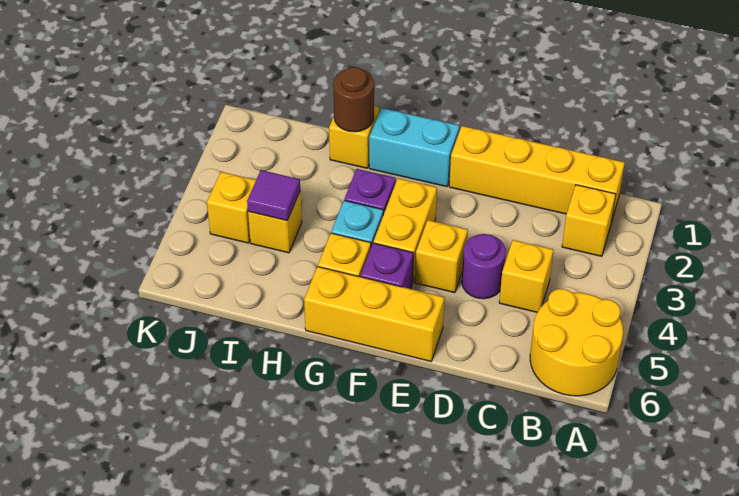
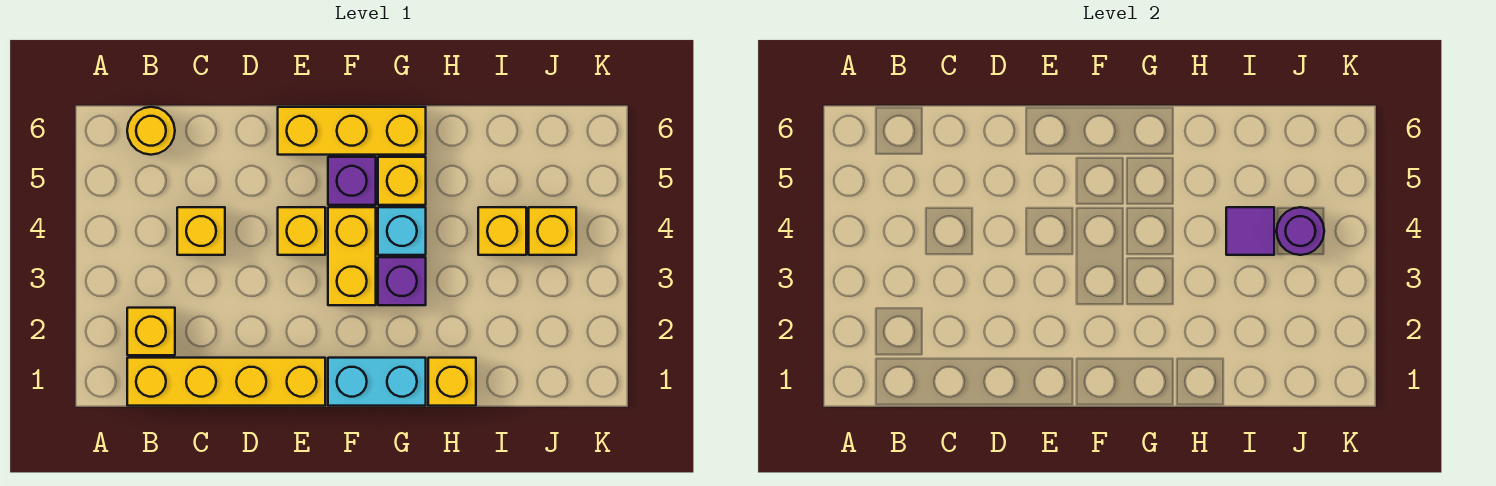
yellow 2x2 round brick [530,289,623,396] -> yellow 1x1 round brick [127,107,175,155]
purple 1x1 round brick [462,234,506,299] -> purple 1x1 round brick moved to [1277,207,1324,255]
brown 1x1 round brick [333,67,374,132] -> none

